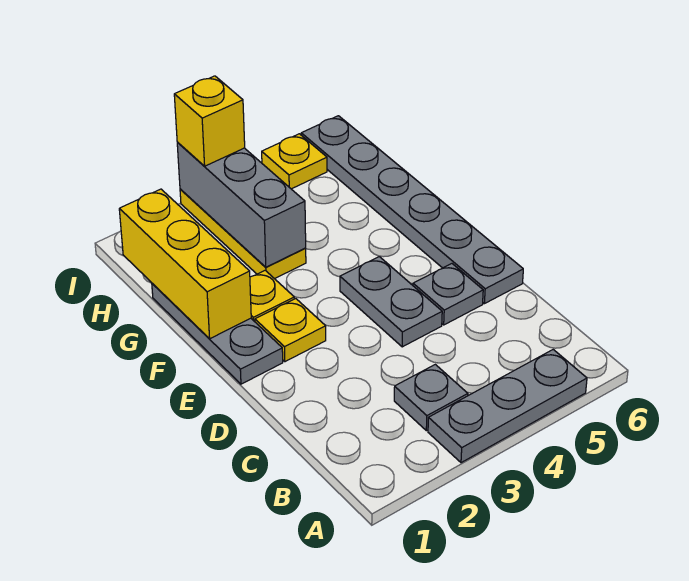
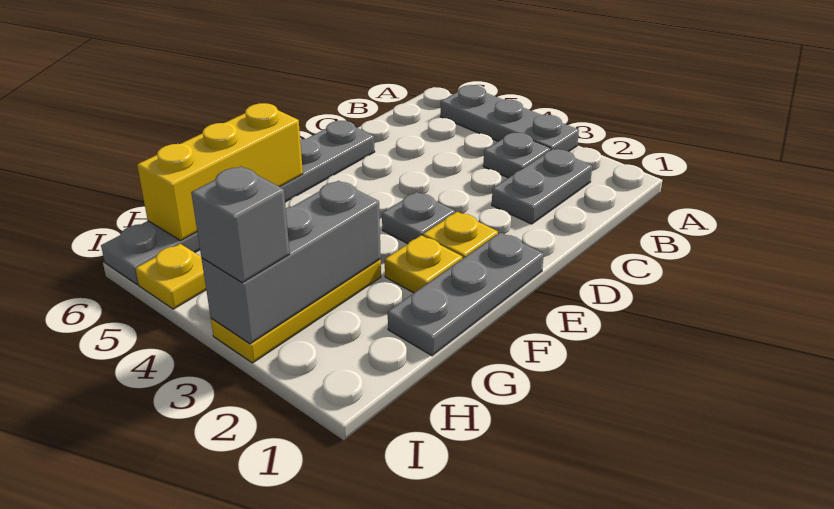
grey 1x2 plate [340,257,442,347] -> grey 1x2 plate moved to [492,149,592,224]
grey 1x1 plate [413,264,483,325] -> grey 1x1 plate moved to [382,192,455,244]
yellow 1x3 brick [119,189,251,339] -> yellow 1x3 brick moved to [137,103,303,241]
yellow 1x1 brick [174,76,245,166] -> grey 1x1 brick [191,167,290,283]

